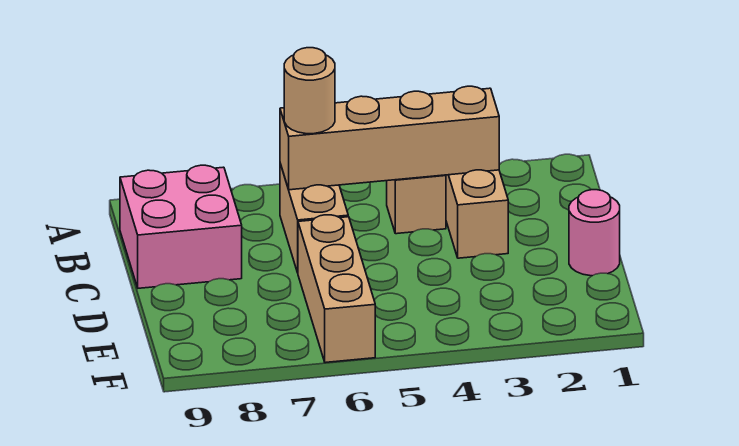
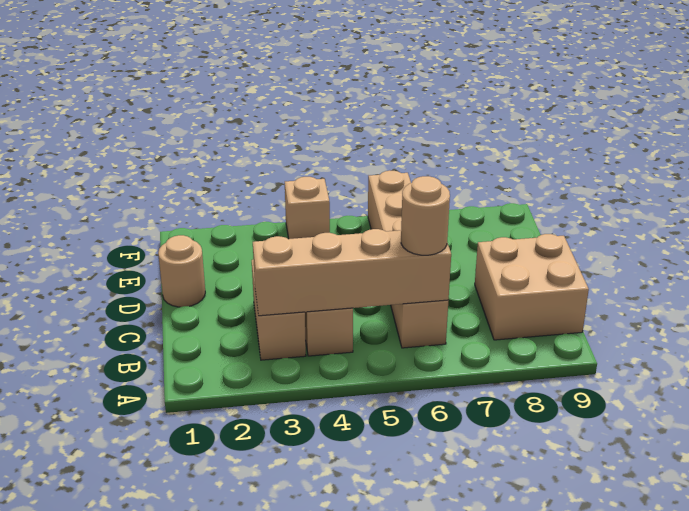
pink 2x2 brick [120,165,242,288] -> tan 2x2 brick [475,234,589,340]
pink 1x1 round brick [569,190,620,276] -> tan 1x1 round brick [158,235,205,307]
none -> tan 1x1 brick [285,177,330,239]

